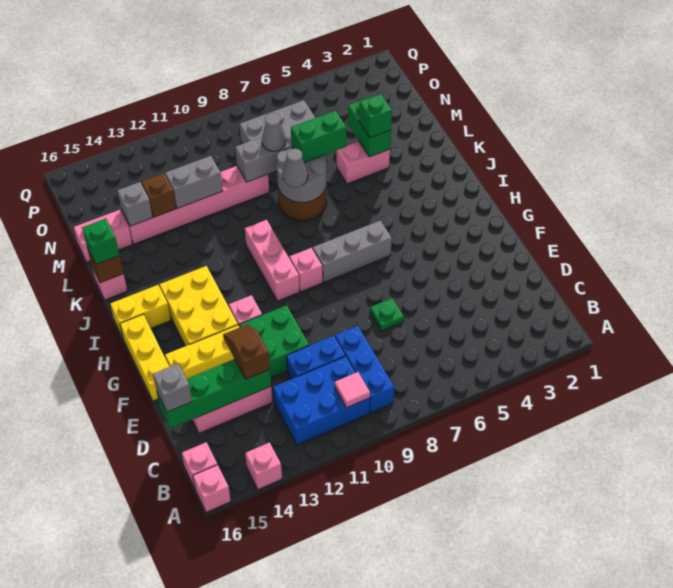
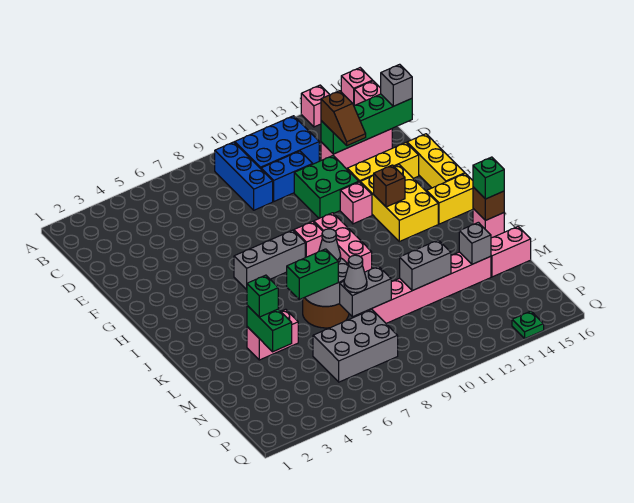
pink 1x1 tile [335,372,370,408] -> none
green 1x1 plate [370,298,404,331] -> green 1x1 plate moved to [512,311,544,338]
brown 1x1 brick [142,173,176,217] -> brown 1x1 brick moved to [374,165,405,207]

